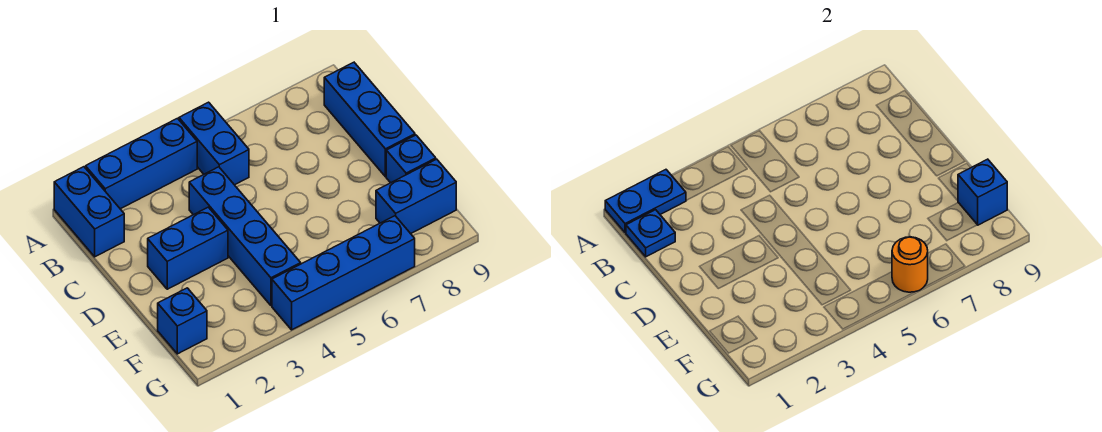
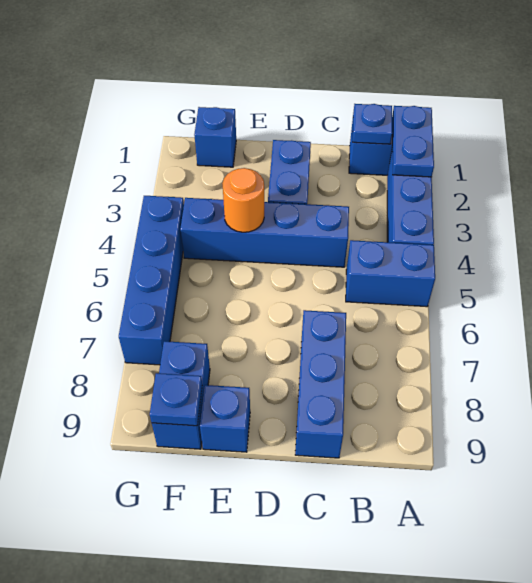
blue 1x3 brick [324,62,415,177] -> blue 1x3 brick turned to [295,310,346,458]
blue 1x1 brick [958,159,1007,225] -> blue 1x1 plate [150,373,202,426]
orange 1x1 round brick [892,237,928,292] -> orange 1x1 round brick moved to [222,168,264,232]

